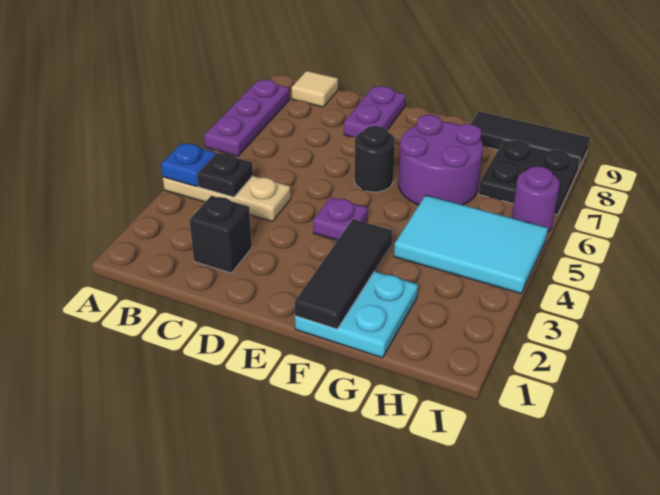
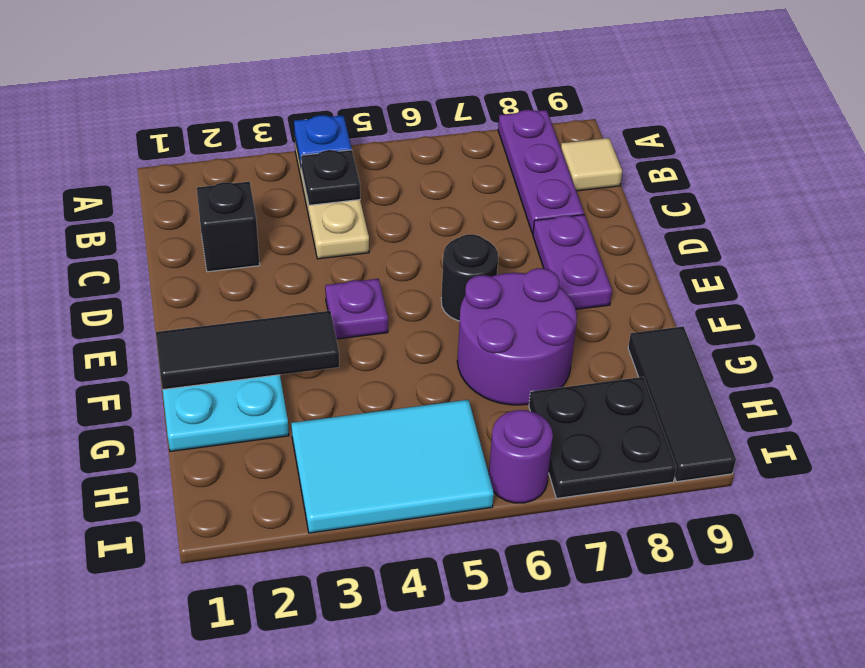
purple 1x3 plate [204,80,290,156] -> purple 1x3 plate turned to [498,110,584,234]
purple 1x2 plate [344,86,406,137] -> purple 1x2 plate turned to [533,215,612,309]
cyan 2x3 tile [394,195,548,293] -> cyan 2x3 tile turned to [291,400,494,533]

